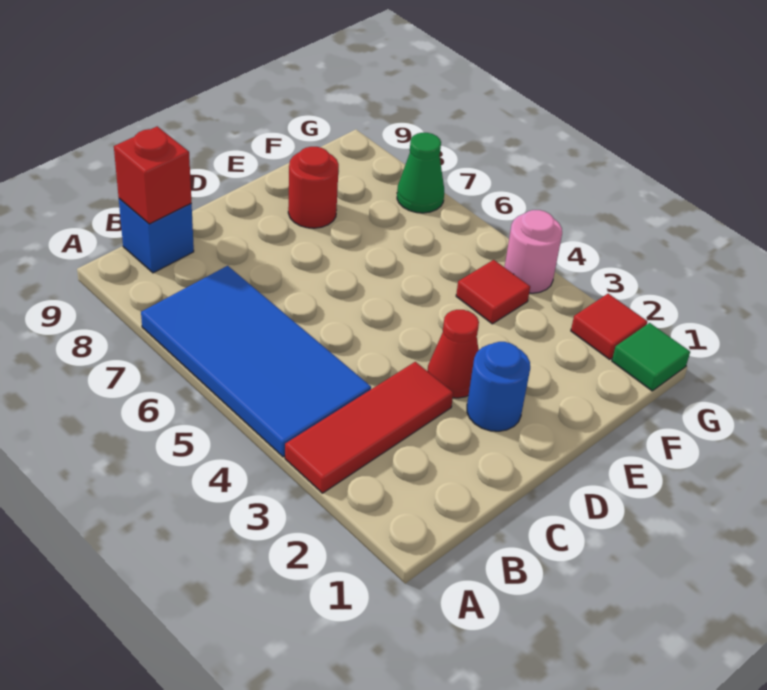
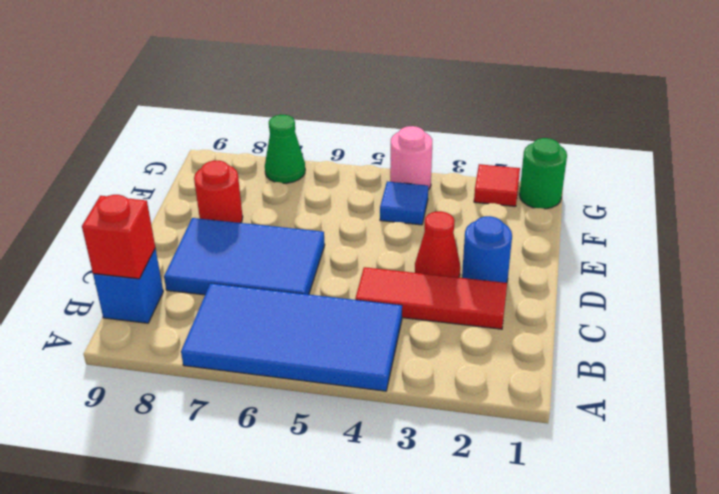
red 1x3 tile [285,362,453,493] -> red 1x3 tile turned to [355,267,507,329]
none -> blue 2x3 tile [164,218,325,295]
red 1x1 tile [456,260,530,324] -> blue 1x1 tile [380,182,428,225]
green 1x1 tile [612,323,690,391] -> green 1x1 round brick [519,138,567,209]

